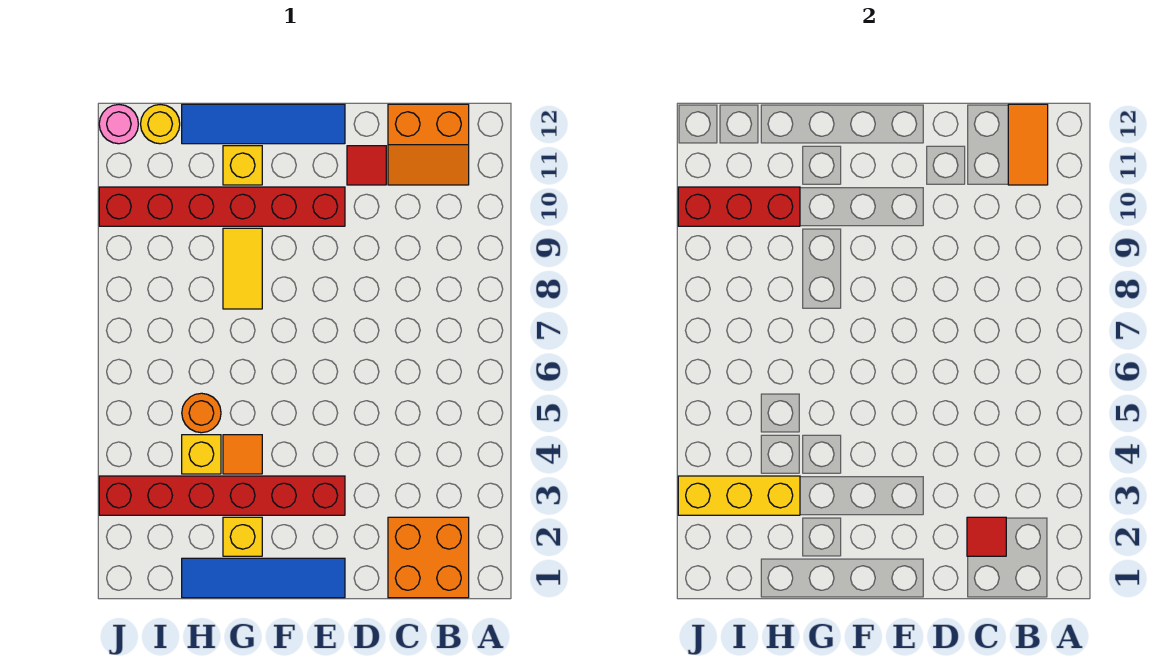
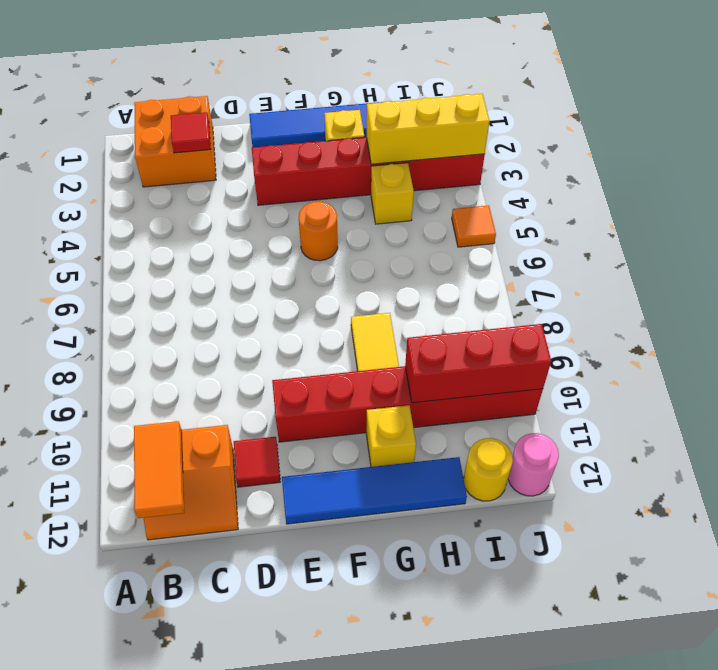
orange 2x2 slope [388,104,469,185] -> orange 2x2 slope turned to [144,425,238,540]
orange 1x1 tile [223,435,262,474] -> orange 1x1 tile moved to [452,205,496,247]
orange 1x1 round brick [182,393,221,433] -> orange 1x1 round brick moved to [299,202,338,261]

